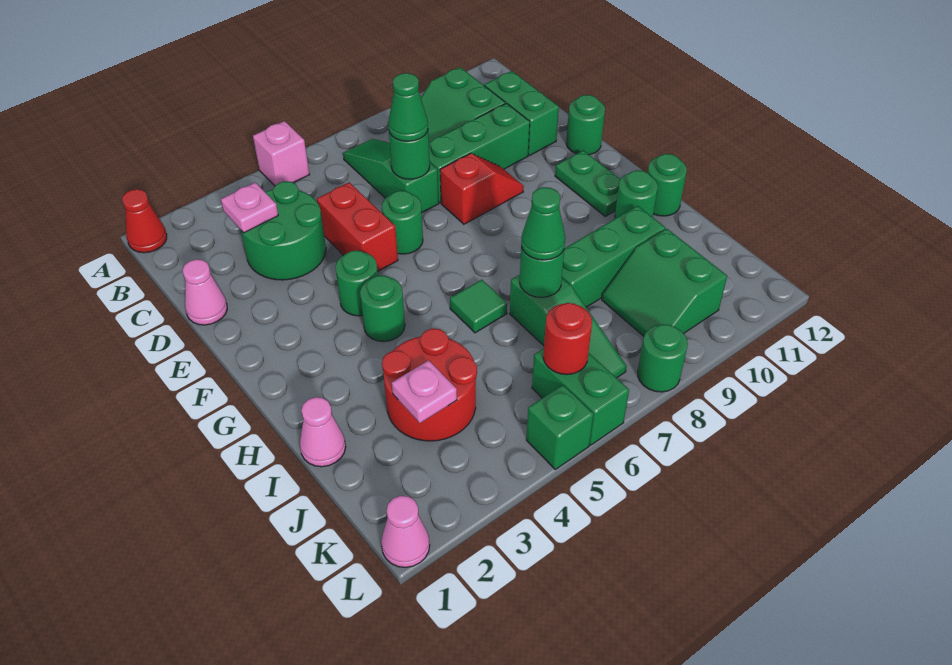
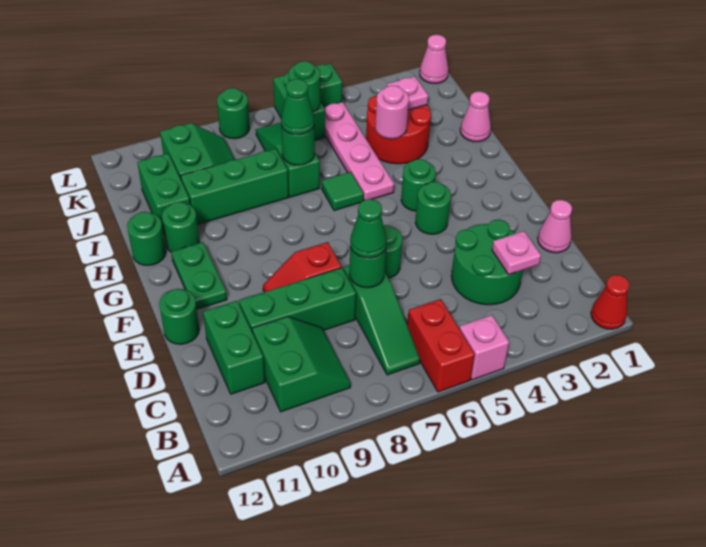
red 1x2 brick [317,182,398,272] -> red 1x2 brick moved to [407,299,475,392]
none -> pink 1x4 plate [324,102,394,200]
none -> pink 1x1 round brick [375,86,409,139]
none -> green 1x2 brick [137,154,190,234]
red 1x1 round brick [543,303,592,375] -> green 1x1 round brick [288,61,320,112]

